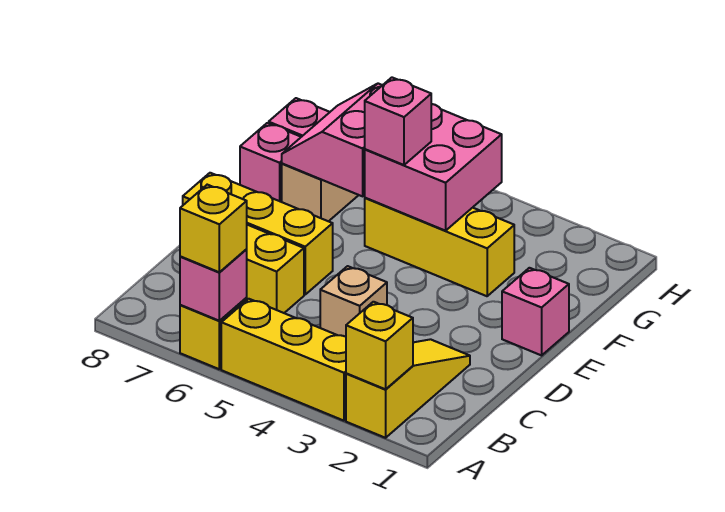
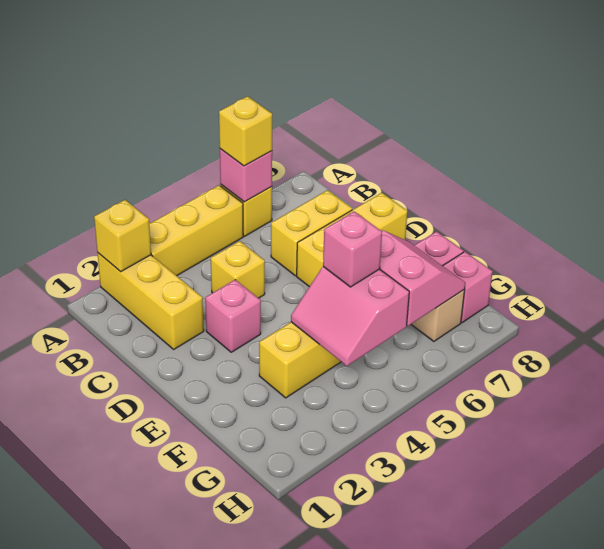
yellow 1x3 slope [346,339,470,438] -> yellow 1x3 brick [97,253,204,349]
tan 1x1 brick [320,266,387,337] -> yellow 1x1 brick [211,241,265,298]
pink 1x1 brick [502,268,569,355] -> pink 1x1 brick moved to [205,280,261,352]
pink 2x2 brick [365,104,502,231] -> pink 2x2 slope [291,267,409,366]

